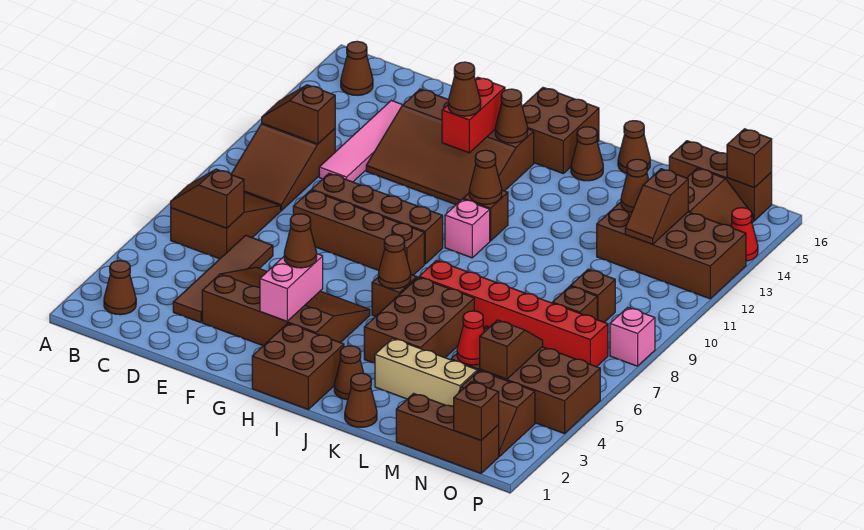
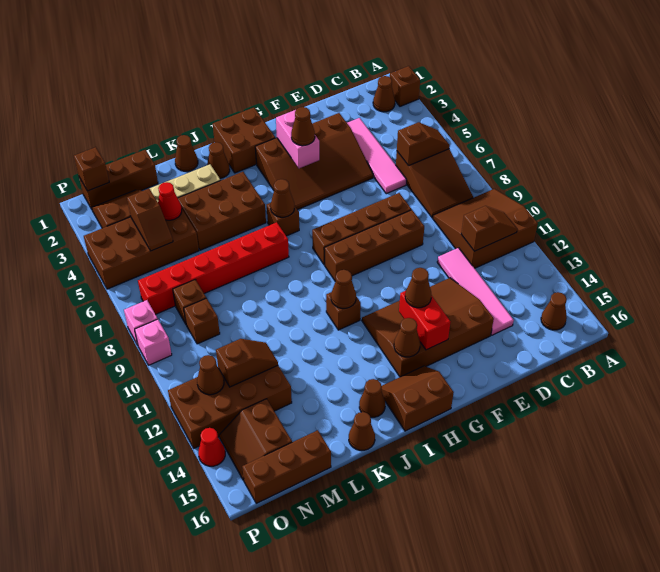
brown 2x3 slope [231,124,335,211] -> brown 3x3 slope [433,189,538,268]
brown 1x4 tile [173,235,273,323] -> pink 1x4 tile [347,118,406,194]
brown 2x2 brick [522,87,599,173] -> brown 2x2 slope [381,366,454,431]
pink 1x1 brick [445,199,490,258] -> pink 1x1 brick moved to [135,319,172,365]
brown 2x3 brick [364,277,474,363] -> brown 2x3 brick turned to [178,172,266,250]
brown 1x1 cone [621,159,649,213] -> brown 1x1 cone moved to [197,355,224,395]
brown 1x2 slope [625,169,688,244] -> brown 1x2 slope turned to [216,339,278,387]
brown 1x1 brick [727,129,772,188] -> brown 1x1 brick moved to [390,66,420,106]

